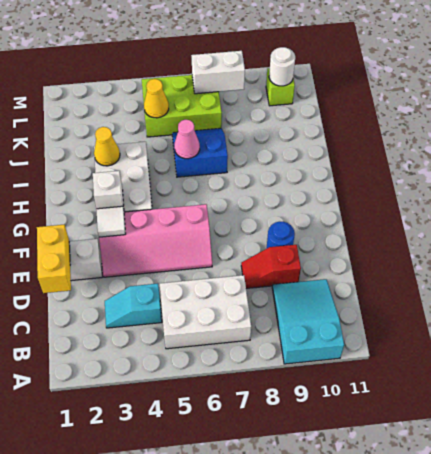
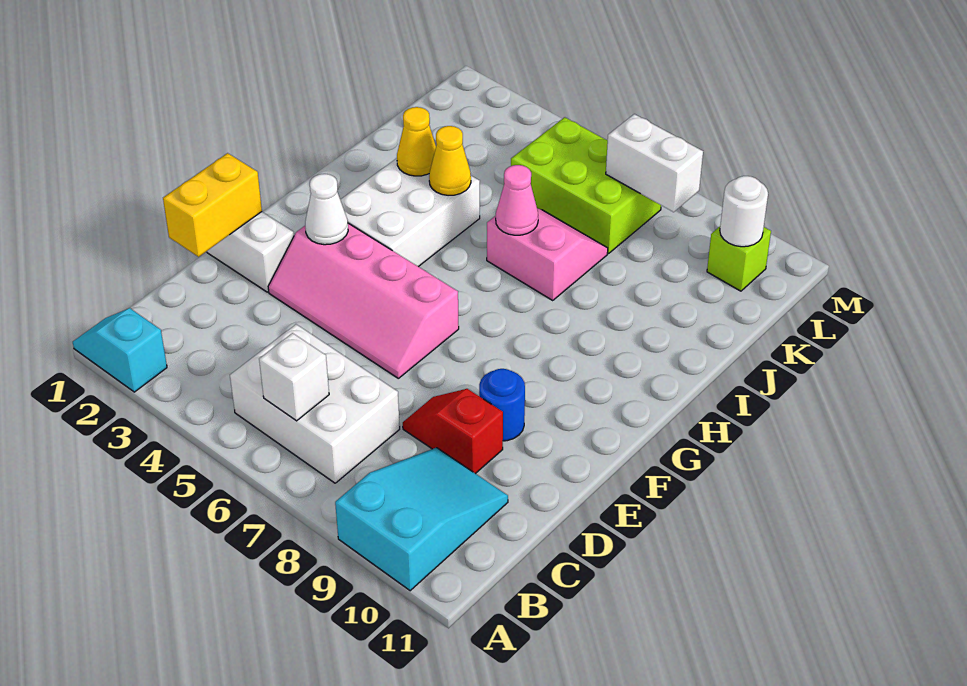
cyan 1x2 slope [105,284,162,328] -> cyan 1x2 slope moved to [73,308,167,392]
white 1x1 tile [96,206,126,237] -> white 1x1 cone [305,174,348,245]
white 1x1 brick [93,171,124,209] -> white 1x1 brick moved to [259,333,329,421]
blue 2x2 slope [172,128,228,177] -> pink 2x2 slope [487,208,608,300]
yellow 1x1 cone [144,79,169,118] -> yellow 1x1 cone moved to [429,126,471,195]

